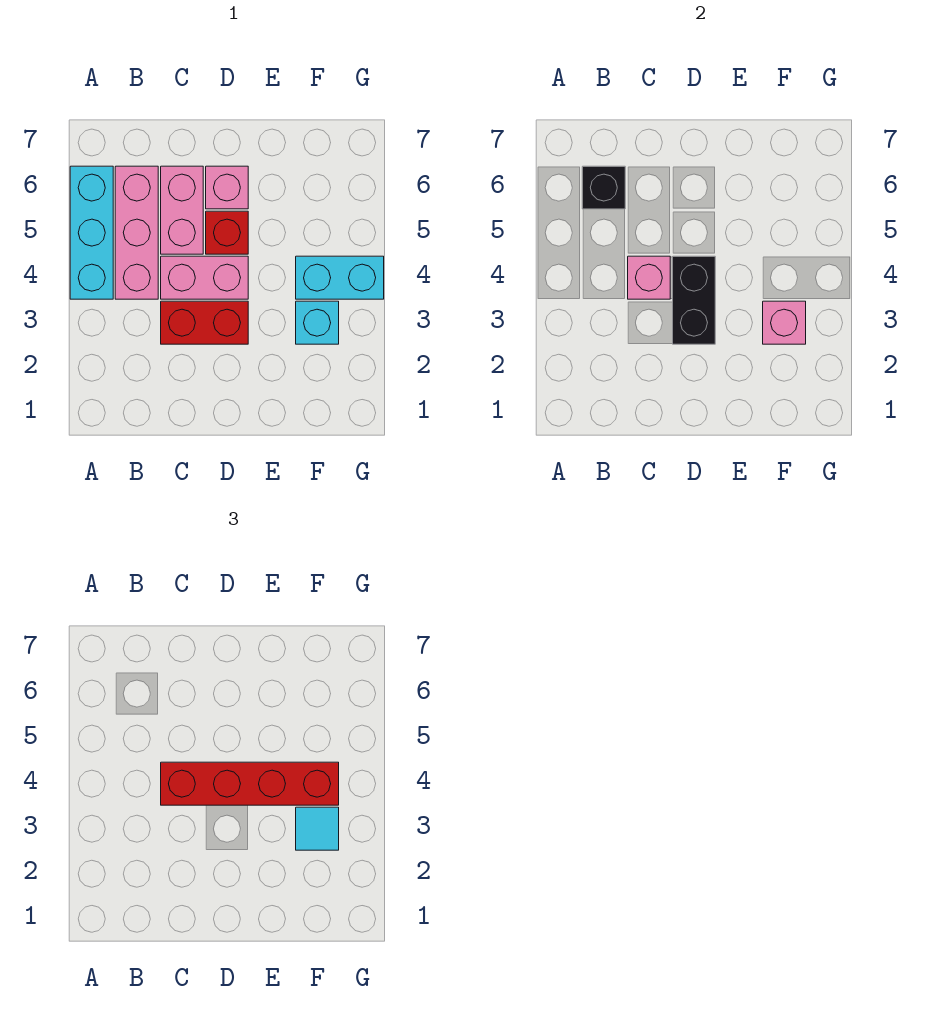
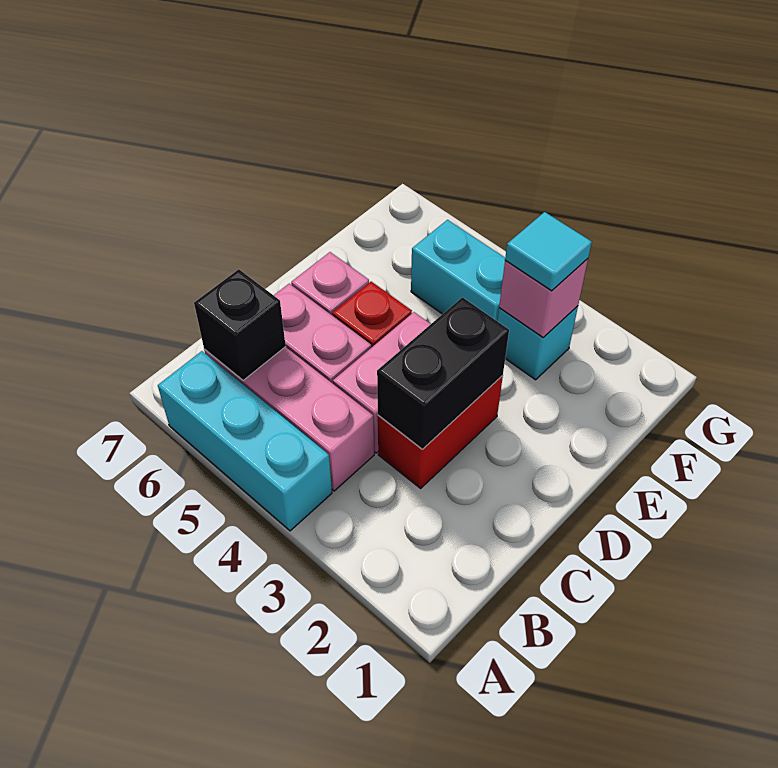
pink 1x1 brick [628,256,670,299] -> none
red 1x4 brick [161,762,339,805] -> none
black 1x2 brick [673,256,715,344] -> black 1x2 brick turned to [377,297,509,449]
cyan 1x2 brick [296,256,384,299] -> cyan 1x2 brick turned to [411,220,505,321]

